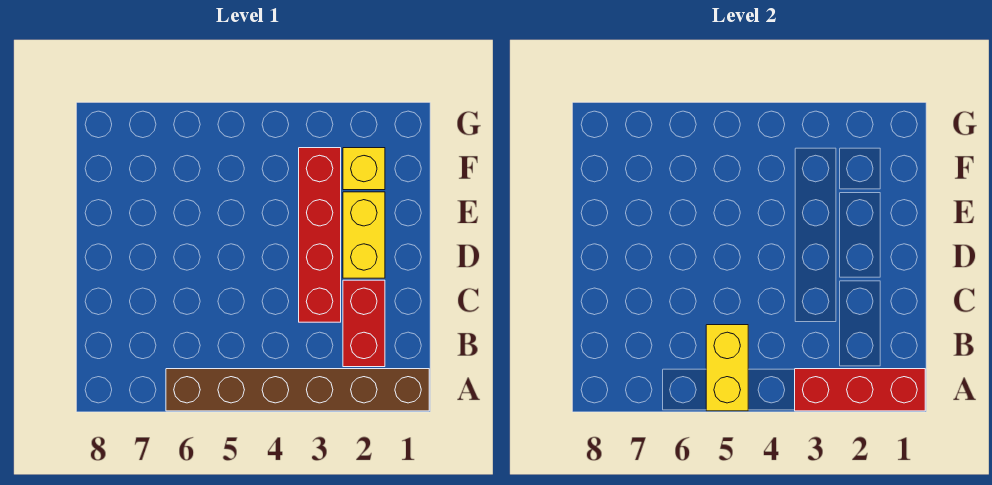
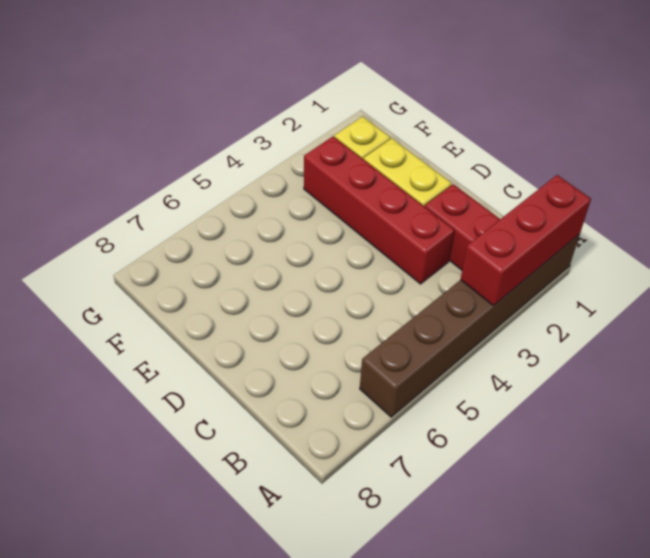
yellow 1x2 brick [706,325,748,411] -> none

